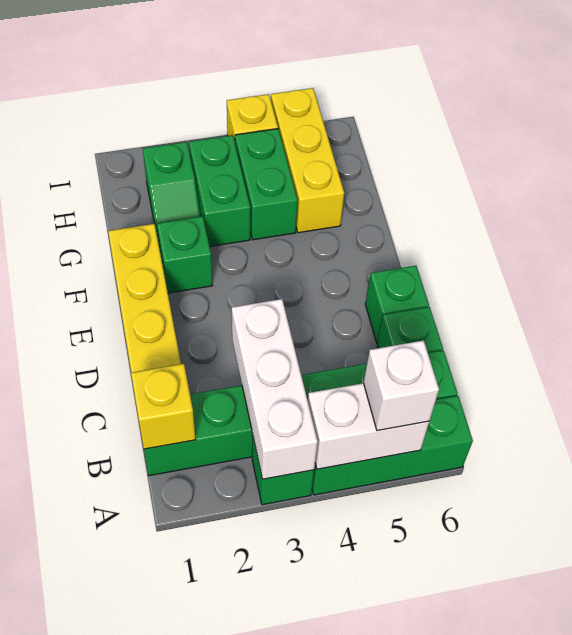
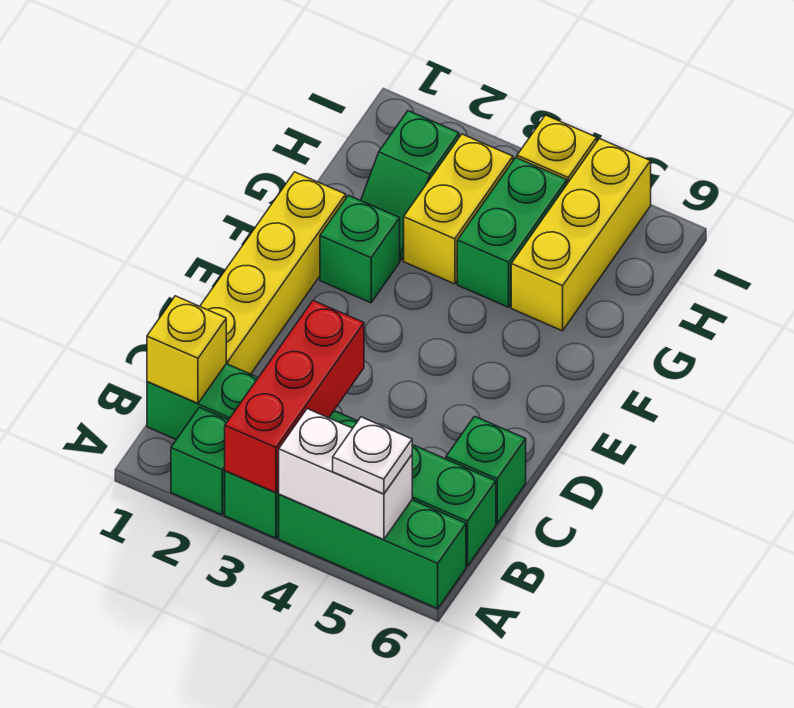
white 1x3 brick [232,299,318,479] -> red 1x3 brick [225,300,364,493]
white 1x1 brick [364,341,439,431] -> white 1x1 plate [333,417,412,494]
green 1x1 brick [365,266,429,343] -> green 1x1 brick moved to [171,407,228,515]
green 1x2 brick [189,135,250,246] -> yellow 1x2 brick [404,134,513,284]

